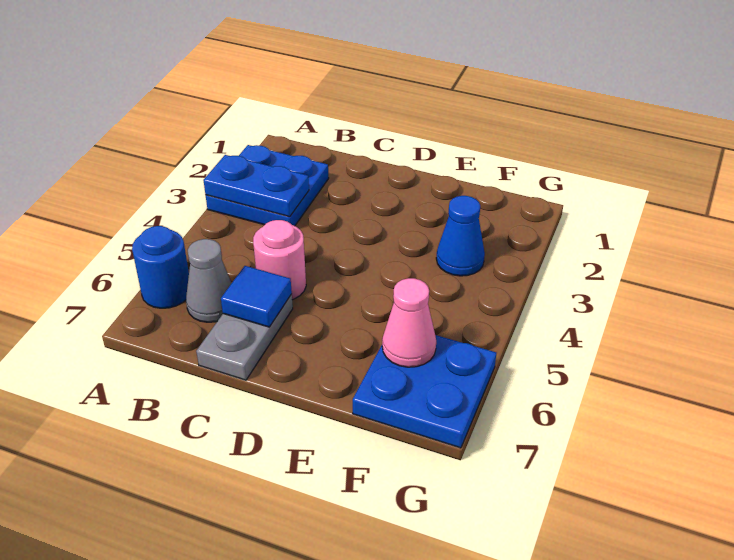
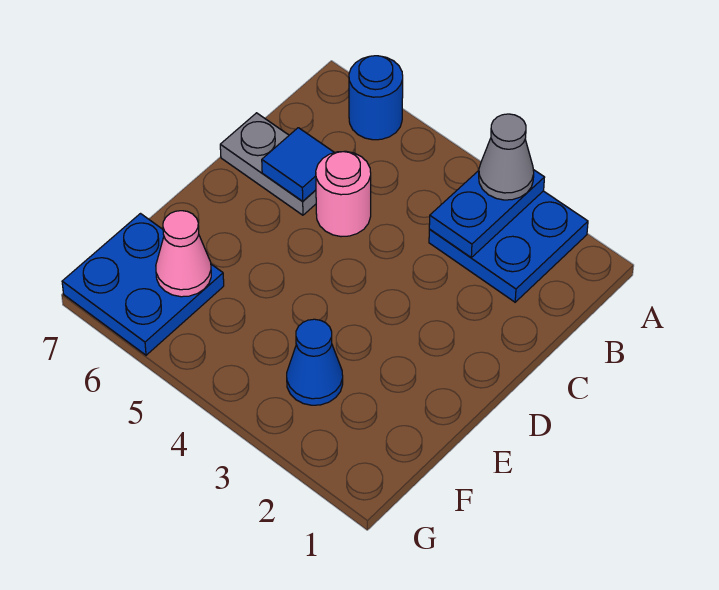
grey 1x1 cone [186,239,232,322] -> grey 1x1 cone moved to [479,114,534,200]

